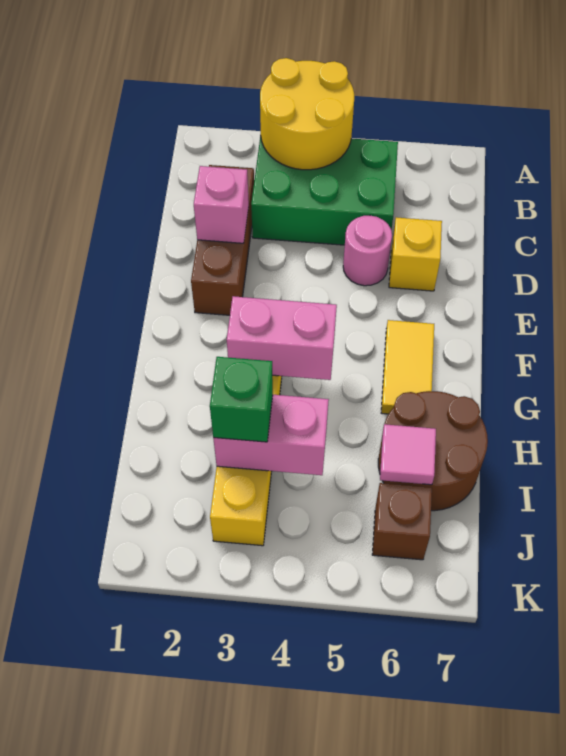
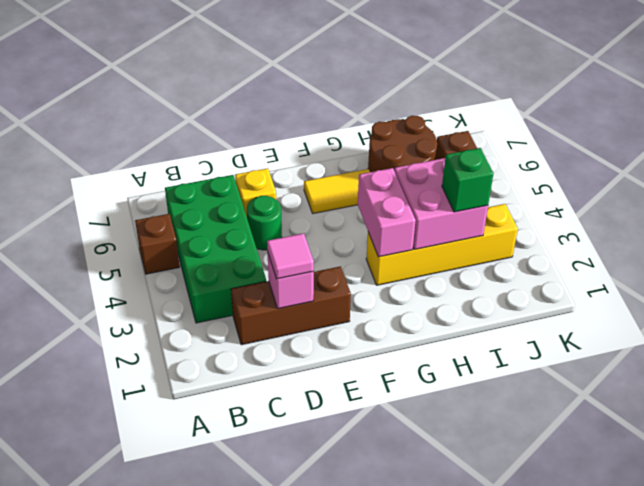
yellow 2x2 round brick [260,58,354,170] -> none
none -> brown 1x1 brick [135,214,180,274]
green 2x3 brick [251,135,398,245] -> green 2x4 brick [165,175,266,323]
pink 1x1 round brick [343,216,392,286] -> green 1x1 round brick [247,196,282,250]
pink 1x2 brick [213,395,329,475] -> pink 2x2 brick [394,158,488,250]
pink 1x1 tile [380,424,436,485] -> pink 1x1 tile moved to [267,233,314,279]

